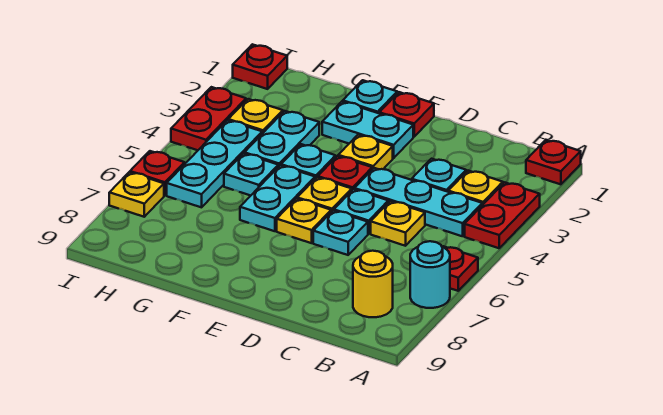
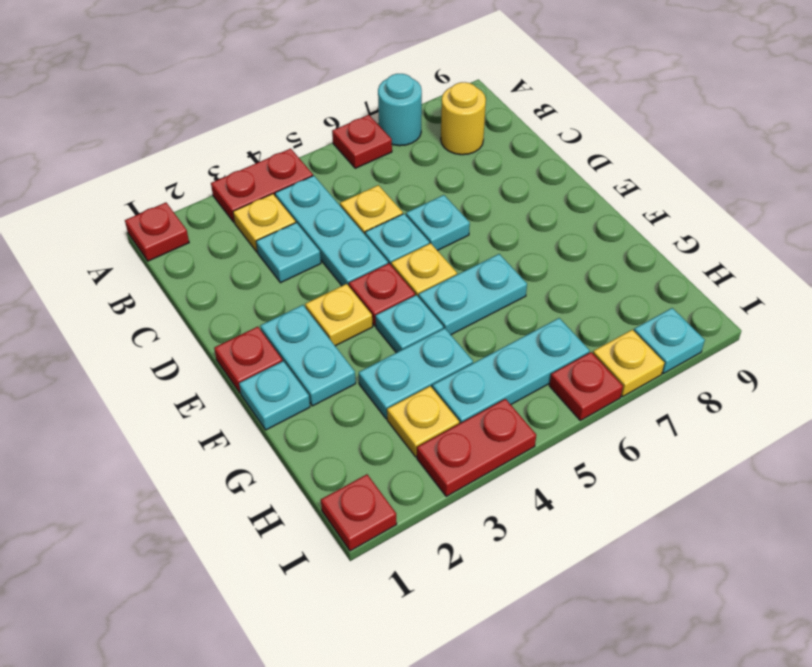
yellow 1x1 plate [277,199,331,243] -> none
cyan 1x1 plate [224,153,278,196] -> cyan 1x1 plate moved to [634,308,705,374]

